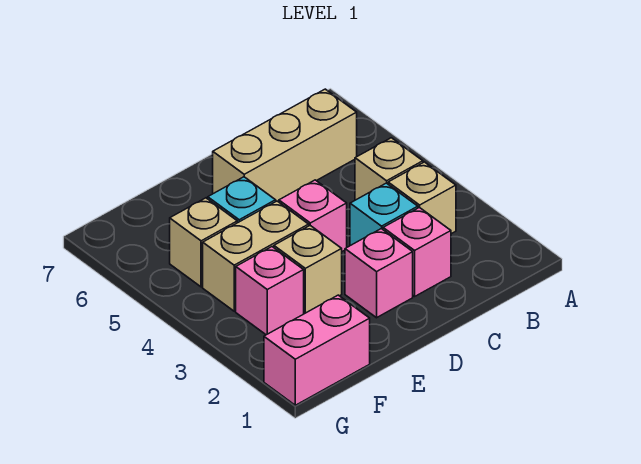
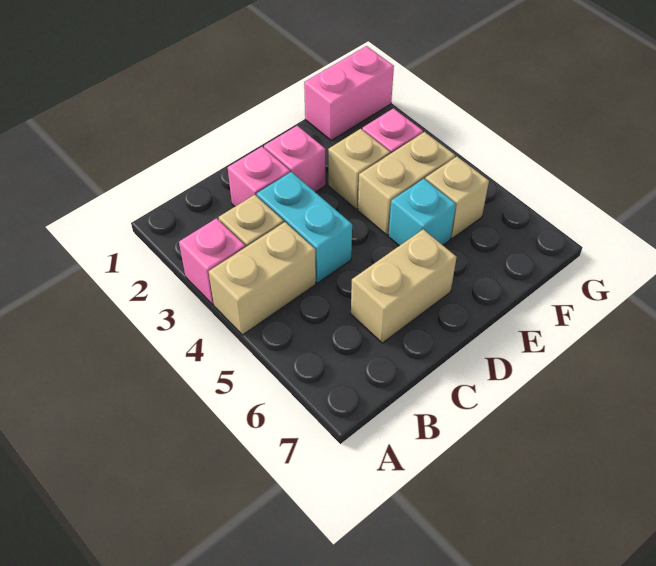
tan 1x1 brick [355,138,423,200] -> tan 1x2 brick [209,222,316,335]
tan 1x3 brick [213,89,357,202] -> tan 1x2 brick [351,229,457,343]
cyan 1x1 brick [350,183,418,246] -> cyan 1x2 brick [257,172,352,283]
pink 1x1 brick [279,180,347,251] -> pink 1x1 brick moved to [179,218,245,305]

